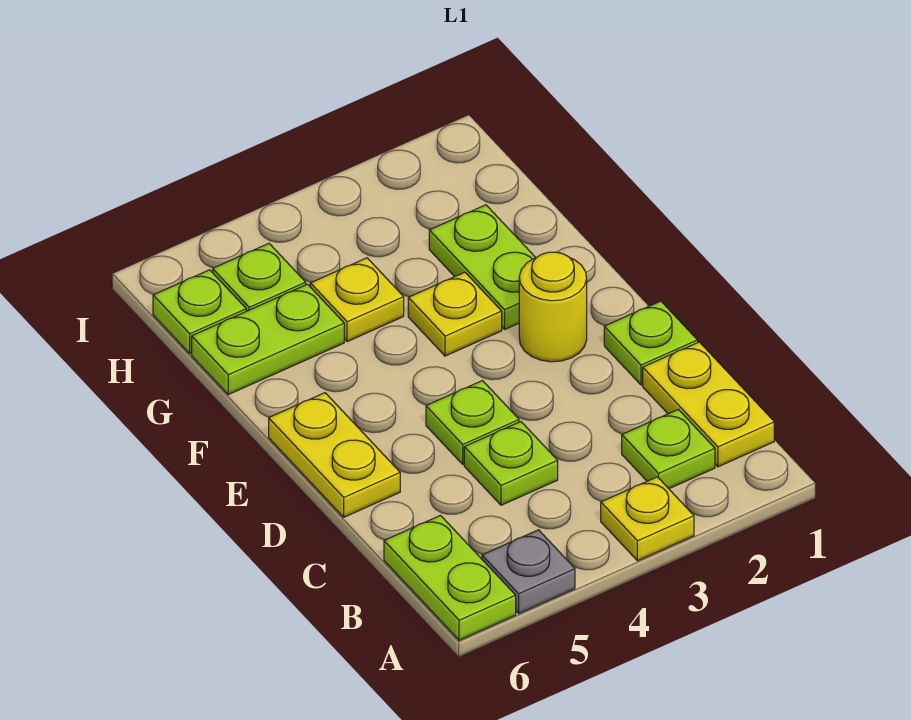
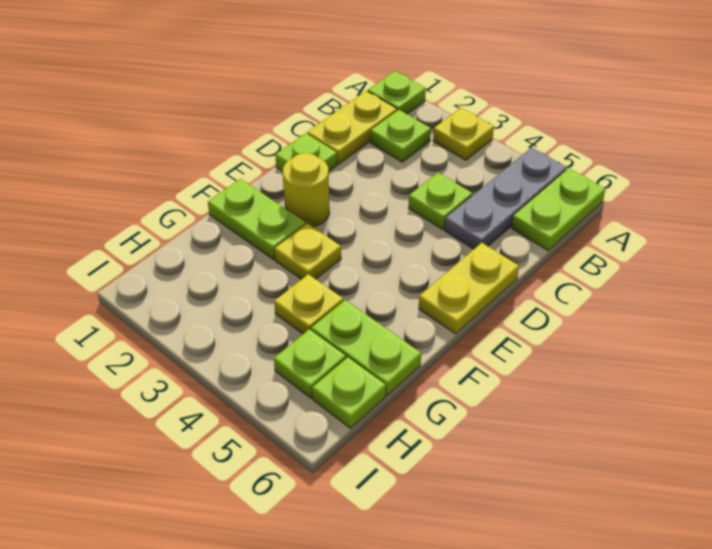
grey 1x1 plate [482,530,575,613] -> grey 1x3 plate [445,147,567,249]
lime 1x1 plate [426,381,519,464] -> lime 1x1 plate moved to [368,71,426,114]
lime 1x2 plate [429,205,536,329] -> lime 1x2 plate turned to [208,179,306,260]

